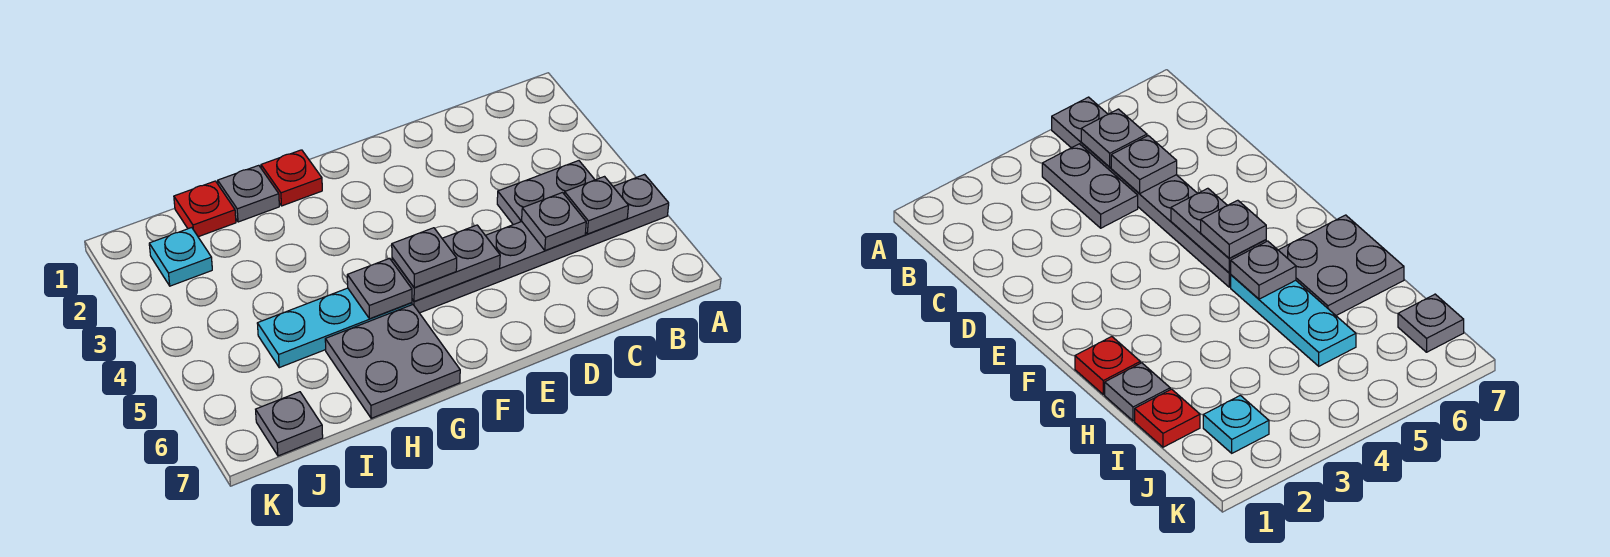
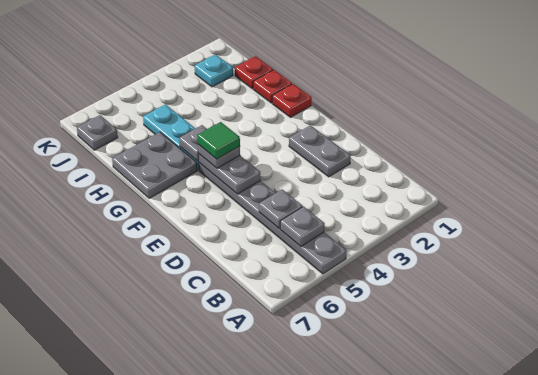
grey 1x2 plate [497,161,595,225] -> grey 1x2 plate moved to [289,125,351,177]
none -> green 1x1 tile [197,122,240,159]
grey 1x1 plate [218,165,279,222] -> red 1x1 plate [253,70,292,103]

